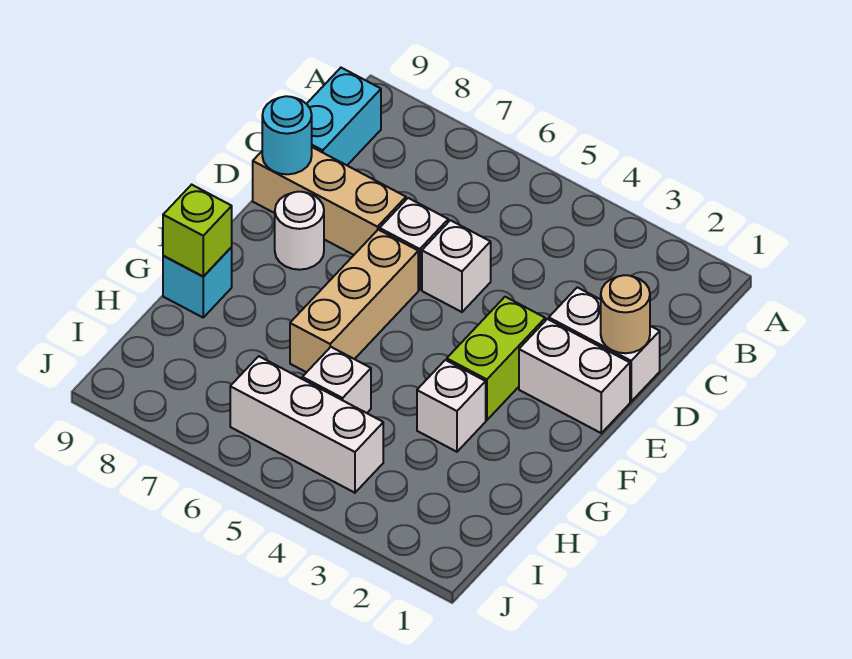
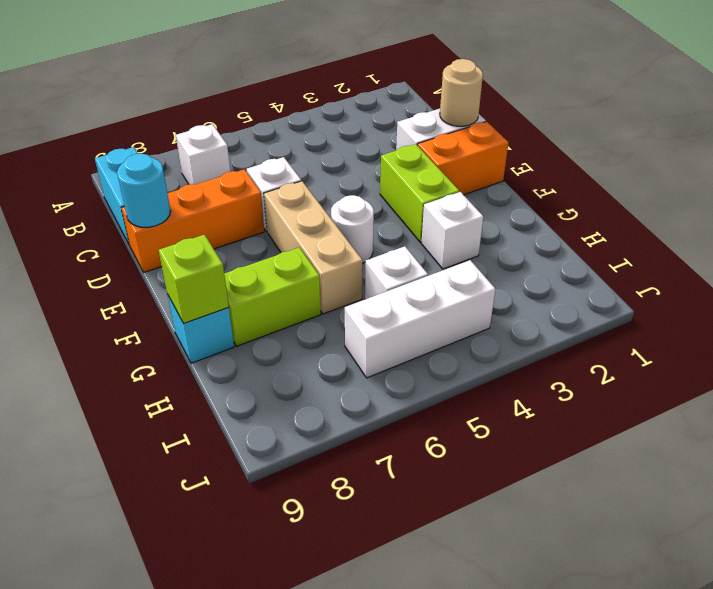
white 1x1 brick [422,220,491,312] -> white 1x1 brick moved to [176,124,230,185]
tan 1x3 brick [253,147,406,255] -> orange 1x3 brick [121,169,265,272]
white 1x2 brick [519,319,630,433] -> orange 1x2 brick [418,121,509,195]
white 1x1 round brick [275,192,324,270] -> white 1x1 round brick moved to [331,195,374,263]
none -> lime 1x2 brick [224,248,321,346]

